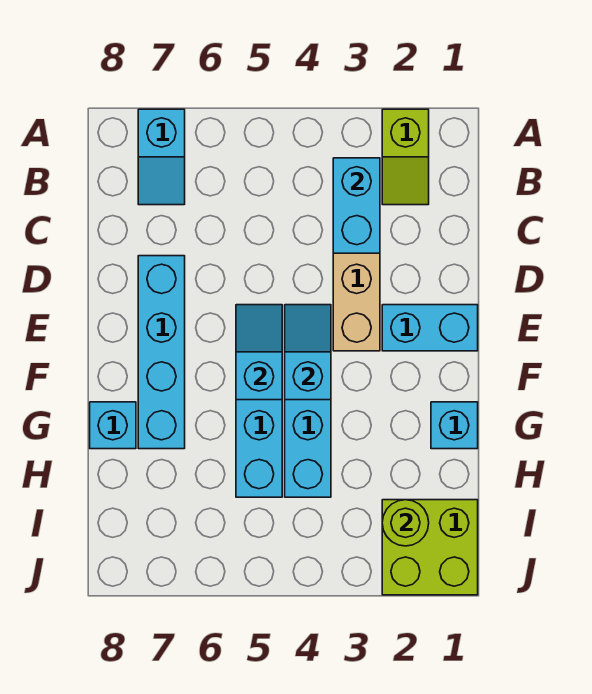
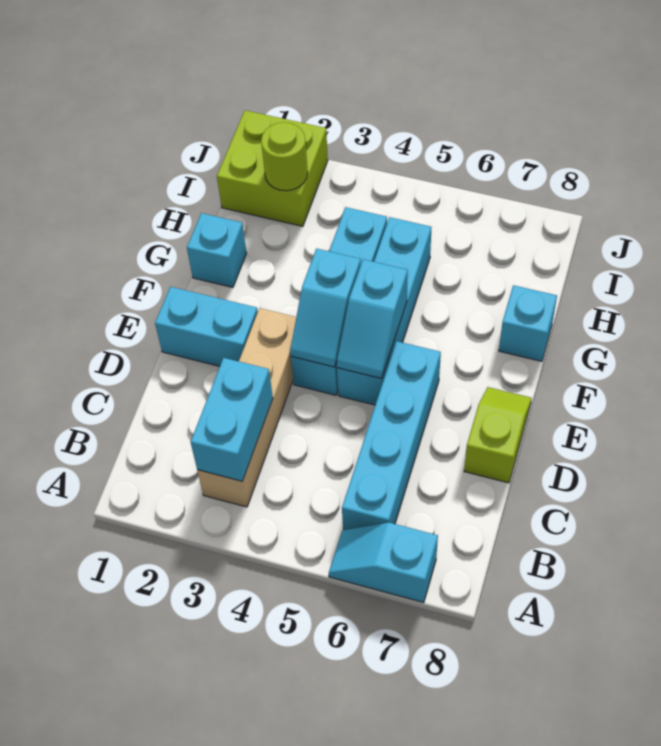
lime 1x2 slope [382,109,429,205] -> lime 1x2 slope moved to [464,387,532,483]
cyan 1x2 slope [138,109,185,205] -> cyan 1x2 slope turned to [329,523,438,603]
cyan 1x4 brick [138,256,185,449] -> cyan 1x4 brick moved to [342,341,441,530]

